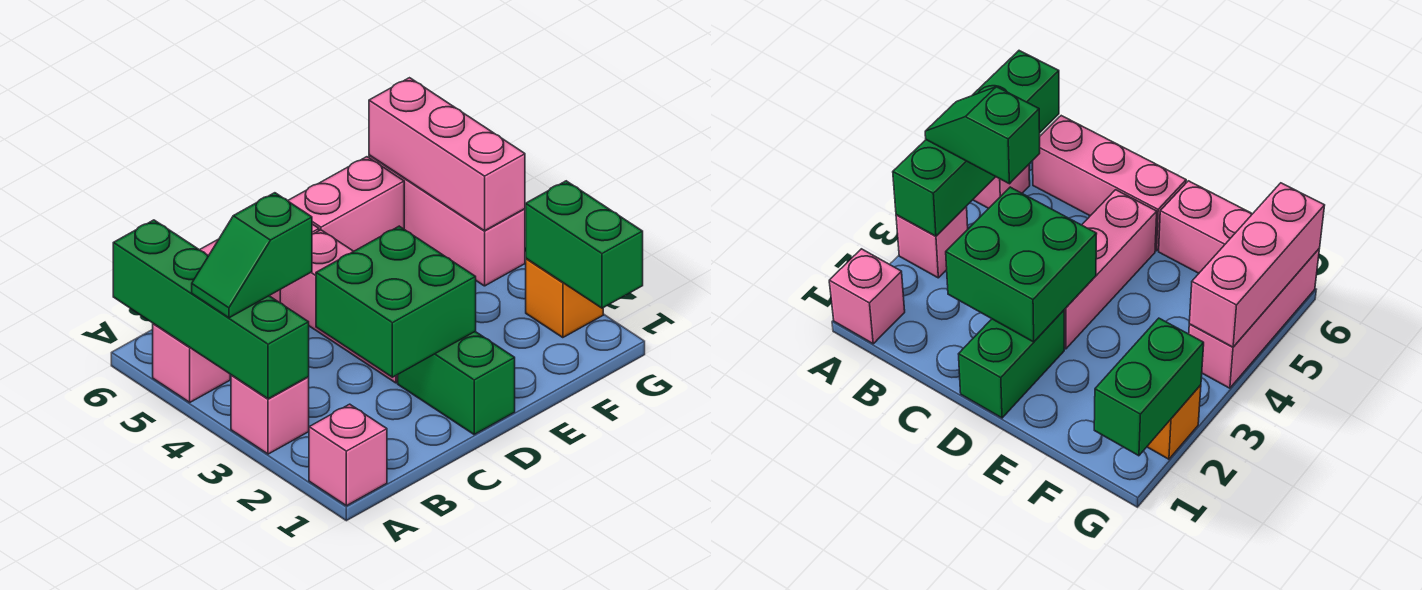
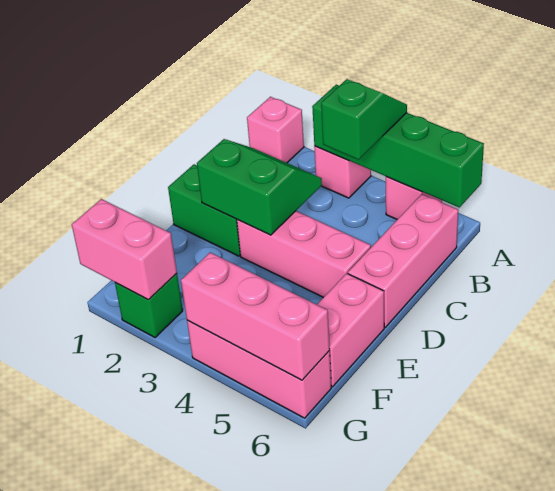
green 2x2 brick [316,226,476,377] -> green 2x2 slope [197,139,322,235]
green 1x2 brick [526,181,643,308] -> pink 1x2 brick [72,199,177,299]
orange 1x1 brick [526,259,603,338] -> green 1x1 brick [115,273,183,338]

